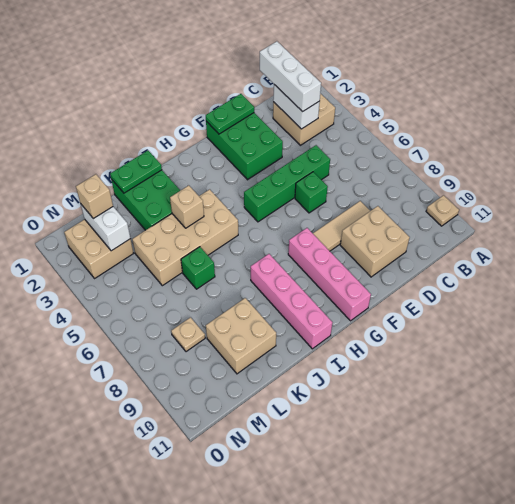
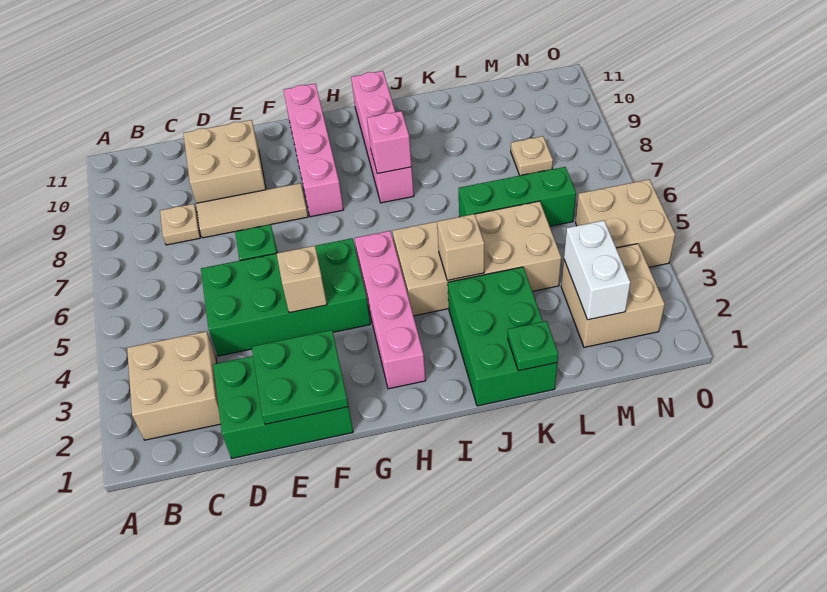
tan 1x1 plate [426,195,459,226] -> tan 1x1 plate moved to [160,204,200,245]
white 1x3 brick [260,41,321,112] -> none
white 1x2 brick [273,85,320,129] -> none
green 1x4 brick [244,145,330,222] -> green 2x4 brick [201,238,371,356]
green 2x3 brick [206,113,283,180] -> green 2x3 brick turned to [213,356,353,458]
green 1x2 plate [206,94,254,134] -> green 2x2 plate [252,330,348,424]
none -> pink 1x4 brick [355,231,426,389]
none -> pink 1x1 brick [367,111,412,174]
green 1x2 plate [110,151,162,193] -> green 1x1 plate [508,321,558,371]
green 1x1 brick [181,247,215,289] -> green 1x3 brick [458,167,576,226]
tan 2x2 brick [206,298,276,374] -> tan 2x2 brick moved to [576,179,675,267]
tan 1x1 brick [76,174,113,218] -> tan 1x1 brick moved to [277,246,327,313]

